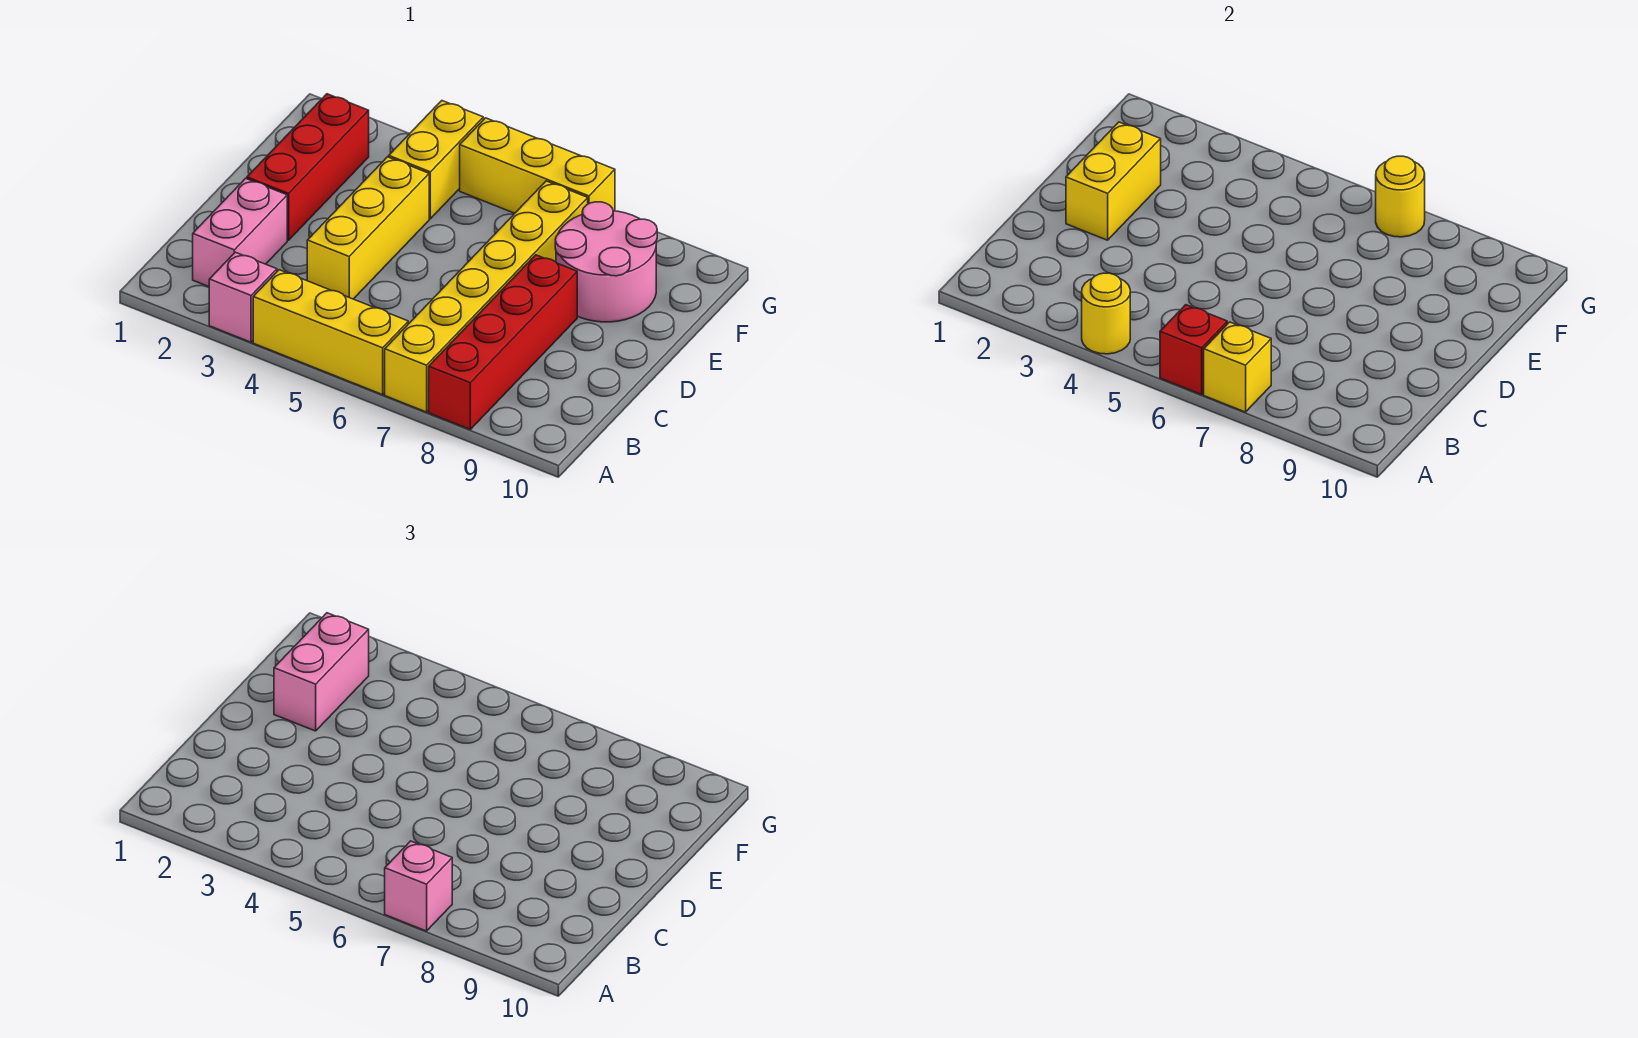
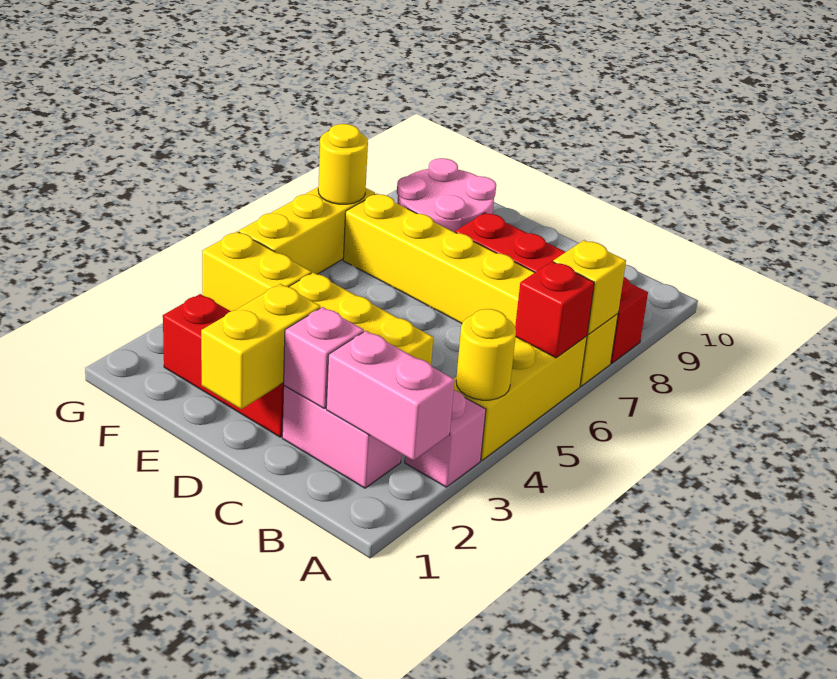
pink 1x1 brick [385,841,452,931] -> pink 1x1 brick moved to [284,307,364,408]
yellow 1x2 brick [1066,122,1161,240] -> yellow 1x2 brick turned to [201,284,320,409]
pink 1x2 brick [274,613,369,731] -> pink 1x2 brick moved to [326,331,454,461]

